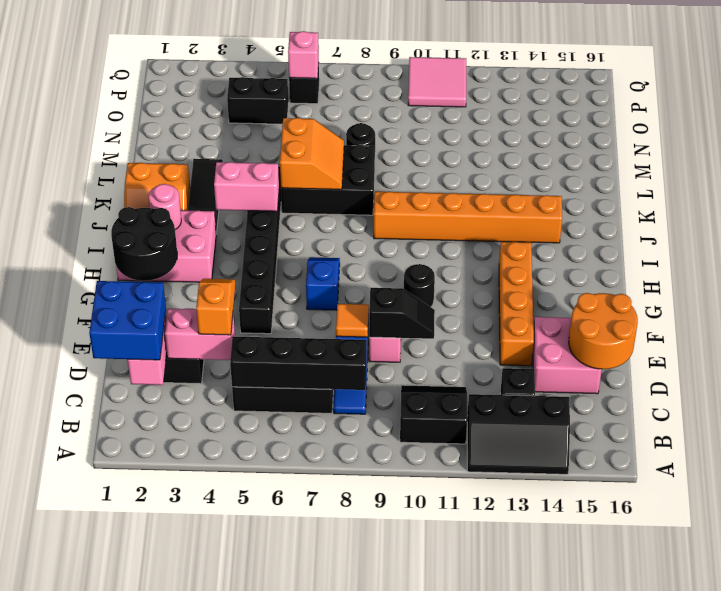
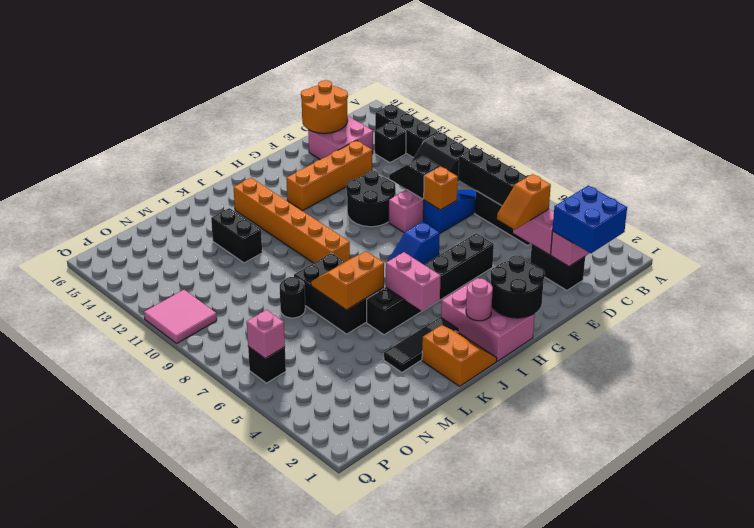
orange 1x1 tile [336,304,369,337] -> orange 1x1 brick [424,167,458,210]
black 1x1 round brick [404,264,435,307] -> black 2x2 round brick [346,171,395,227]
black 1x2 brick [227,77,288,124] -> black 1x2 brick moved to [211,208,262,263]

